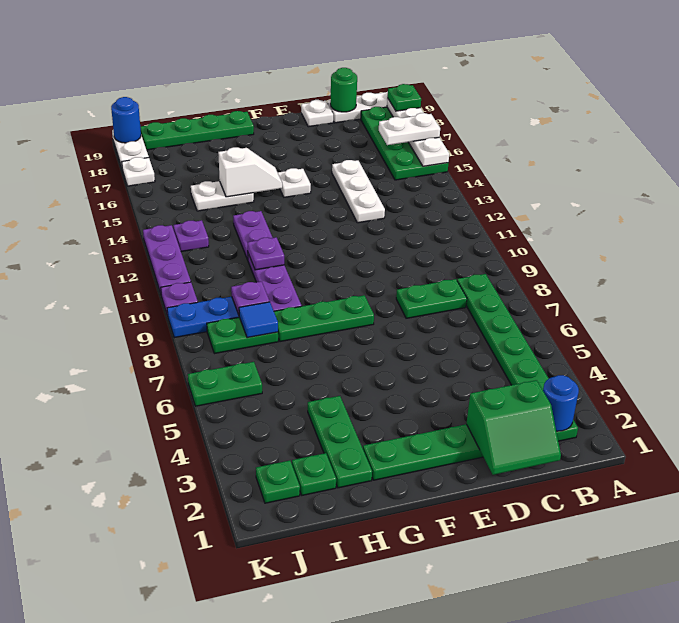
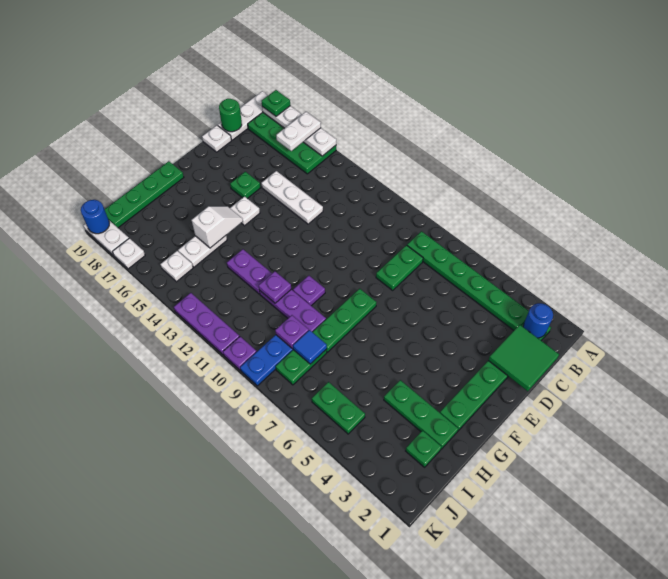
green 2x2 slope [466,380,561,475] -> green 2x2 tile [488,325,559,391]
green 1x1 plate [256,461,300,503] -> green 1x1 plate moved to [230,172,260,199]
green 1x2 plate [188,362,262,406] -> green 1x2 plate turned to [312,382,365,434]
purple 1x1 plate [173,220,209,252] -> purple 1x1 plate moved to [293,276,325,306]
none -> white 1x1 plate [161,251,193,282]

